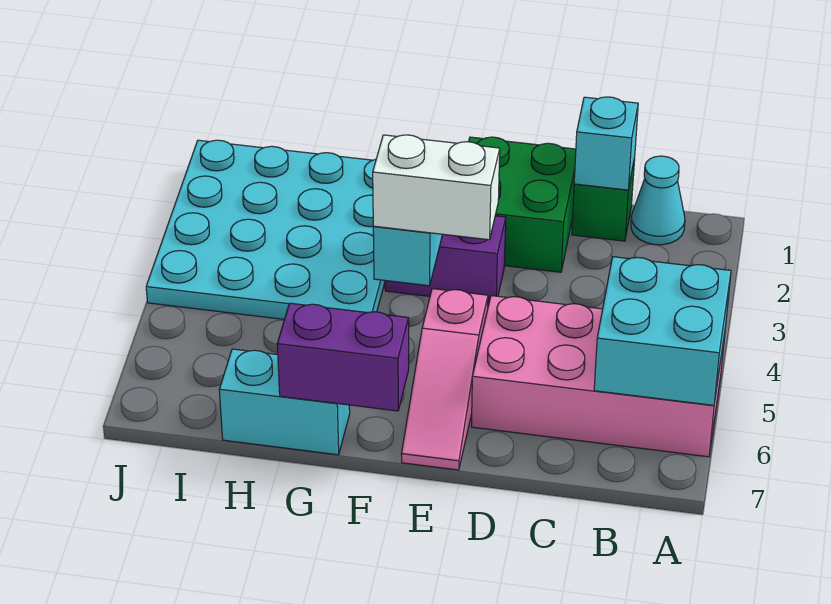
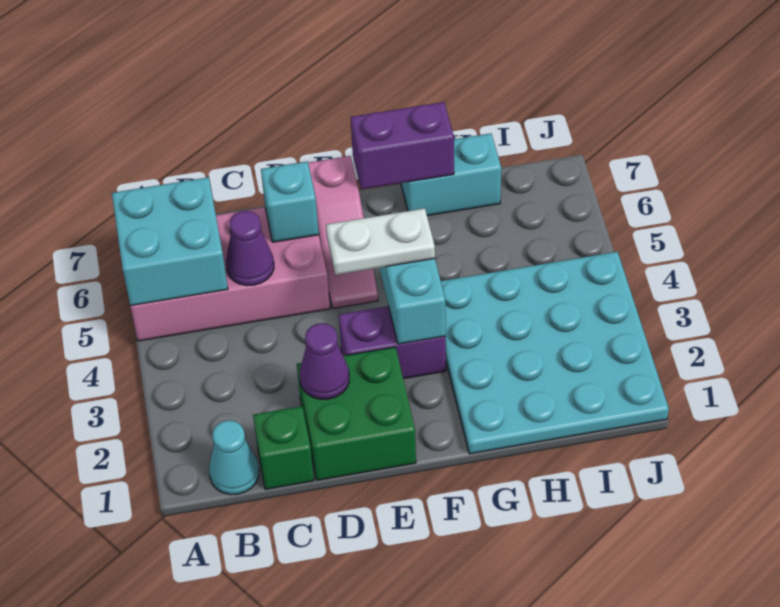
cyan 1x1 brick [574,97,638,190] -> cyan 1x1 brick moved to [261,162,319,242]
none -> purple 1x1 cone [226,211,274,286]
none -> purple 1x1 cone [300,323,349,399]
white 1x2 brick [373,135,500,240] -> white 1x2 plate [326,208,435,275]
pink 1x3 slope [401,289,488,470] -> pink 1x3 slope turned to [308,156,378,309]

